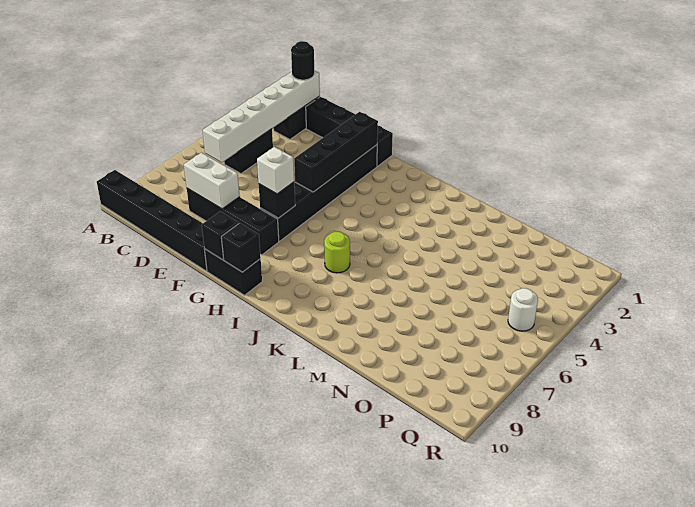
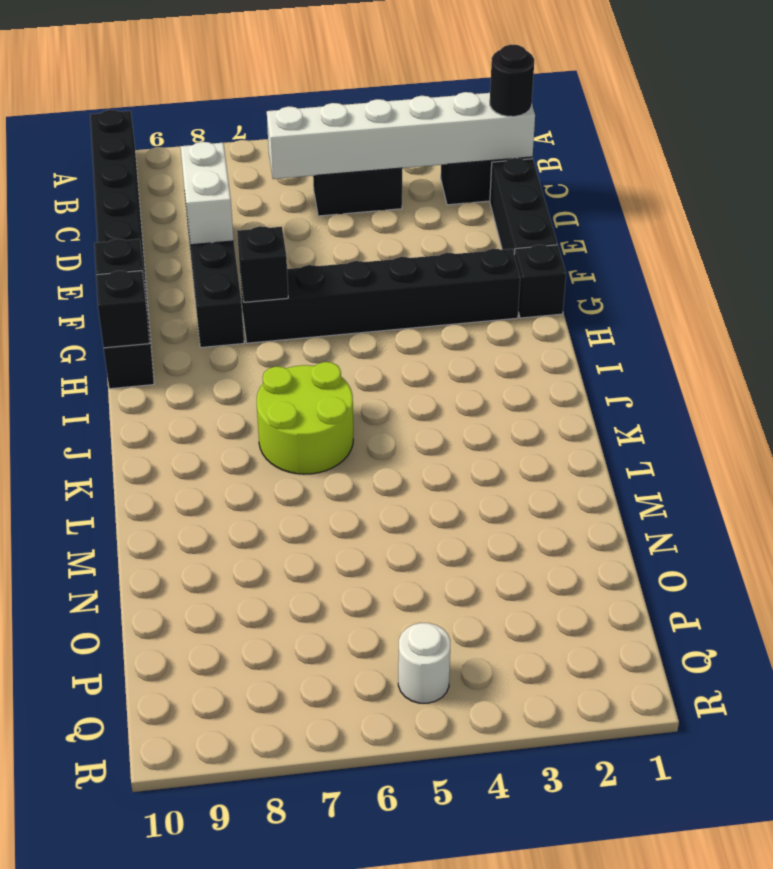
black 1x4 brick [294,112,378,192] -> none
white 1x1 brick [257,147,294,194] -> none
lime 1x1 round brick [324,232,350,273] -> lime 2x2 round brick [257,362,353,474]

